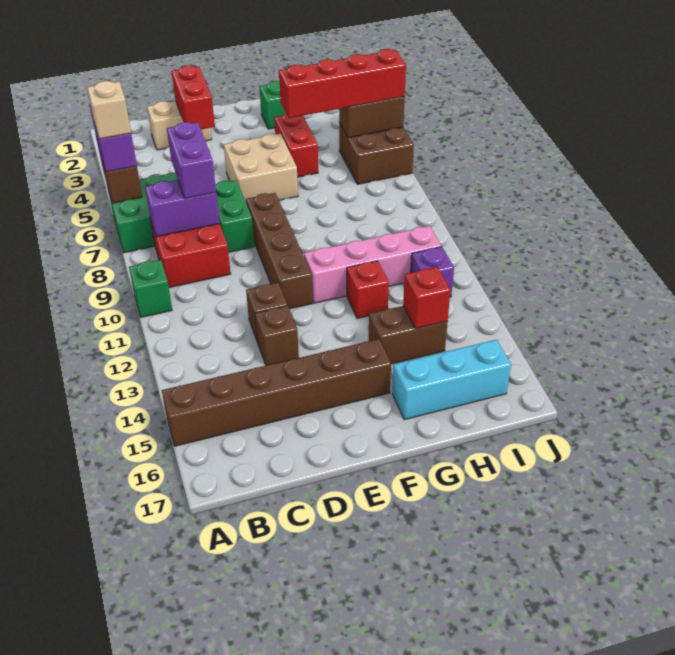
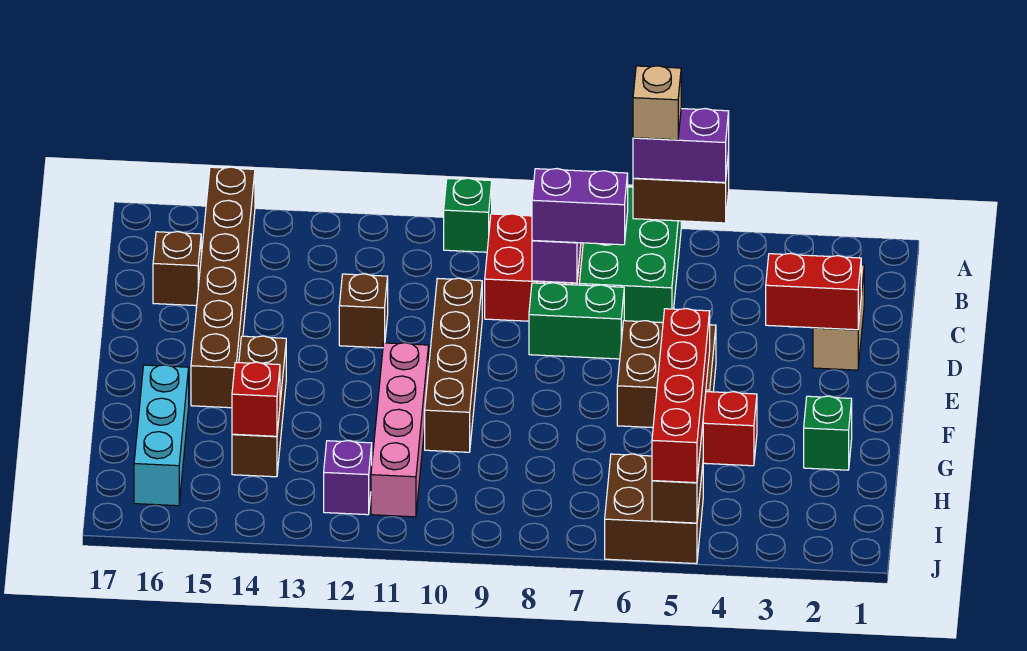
brown 1x1 brick [255,306,299,365] -> brown 1x1 brick moved to [153,232,201,306]
tan 2x2 brick [224,134,298,202] -> brown 2x2 brick [617,321,716,428]
brown 1x4 brick [246,193,313,309] -> brown 1x4 brick turned to [425,278,482,452]
red 1x1 brick [347,261,389,319] -> none
brown 1x2 brick [369,306,448,364] -> brown 1x3 brick [232,336,286,477]

